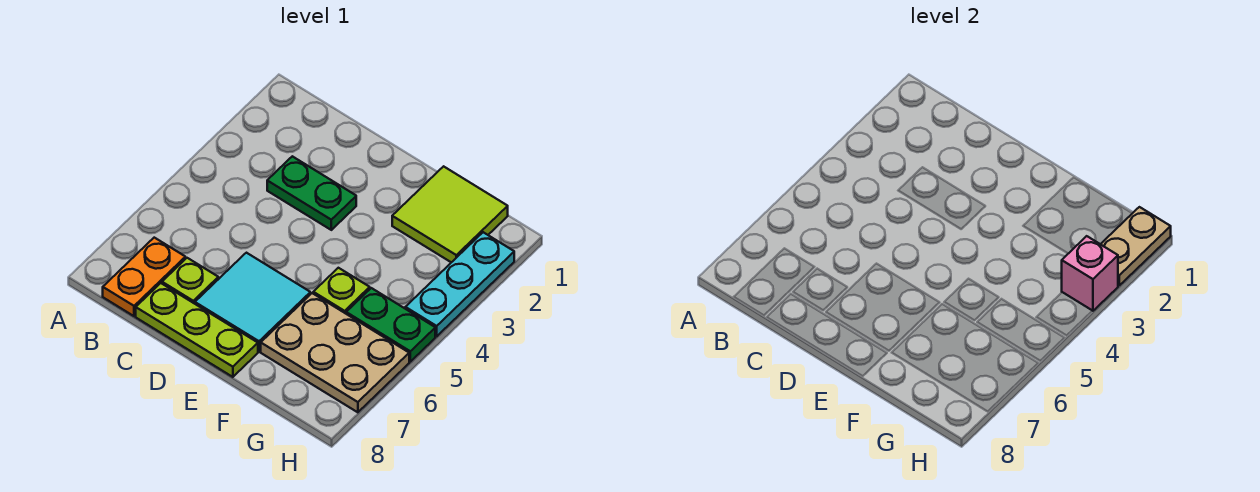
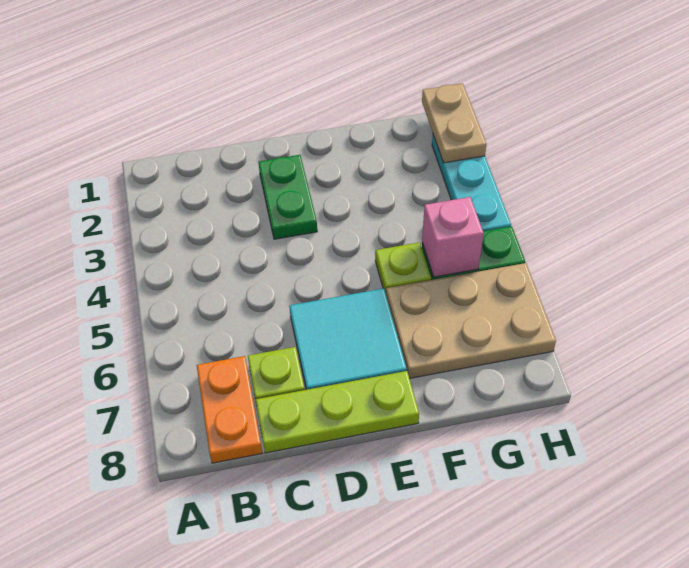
green 1x2 plate [267,156,356,230] -> green 1x2 plate turned to [258,155,317,239]
lime 2x2 tile [392,166,508,262] -> none
pink 1x1 brick [1062,236,1118,311] -> pink 1x1 brick moved to [422,197,484,277]

